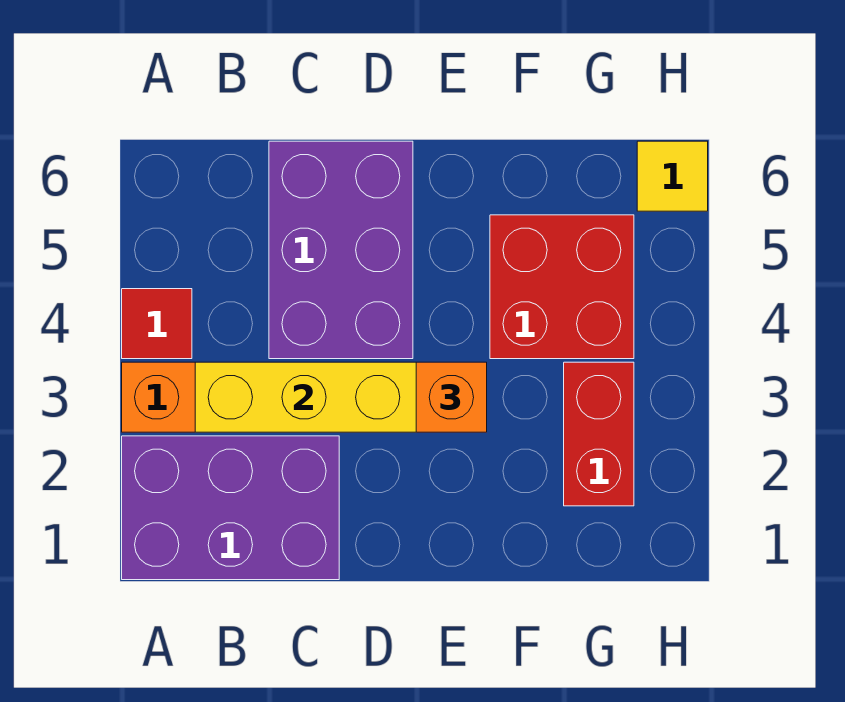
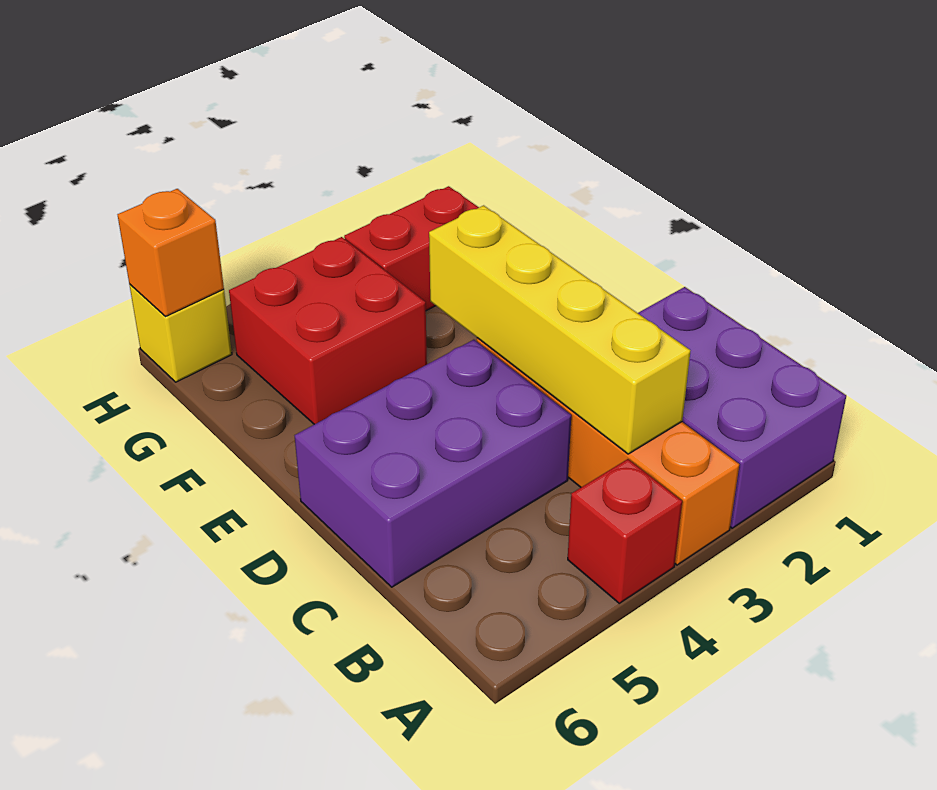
red 1x1 tile [122,289,192,359] -> red 1x1 brick [568,459,682,603]
orange 1x1 brick [416,362,487,432] -> orange 1x1 brick moved to [118,189,224,317]
yellow 1x1 tile [637,141,708,211] -> yellow 1x1 brick [130,285,232,382]

